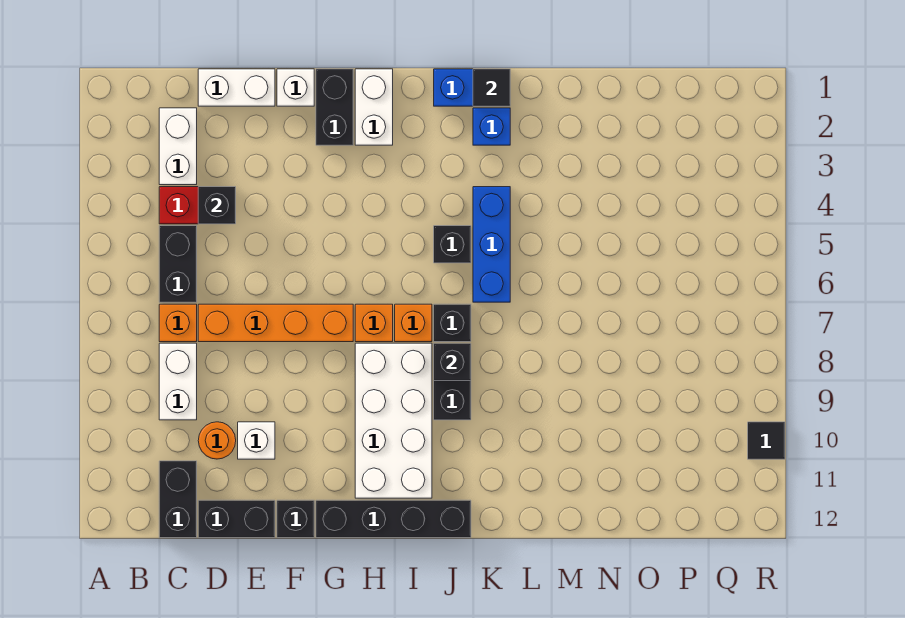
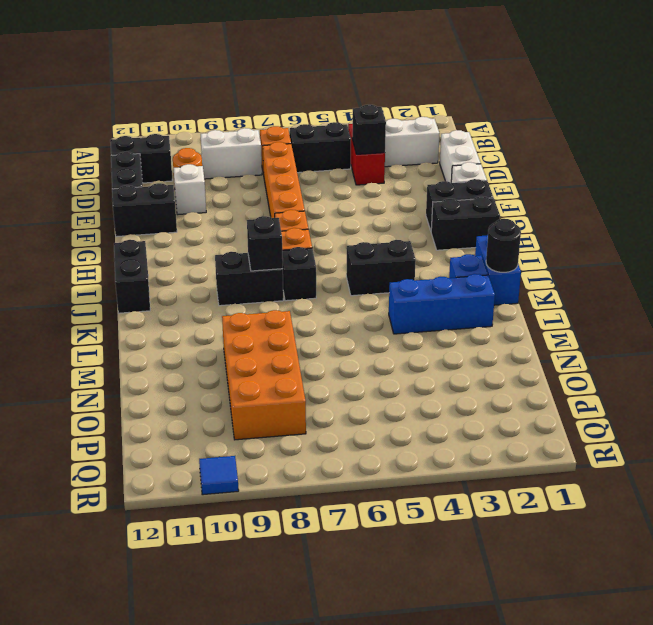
black 1x1 brick [277,500,314,538] -> black 1x2 brick [112,183,177,237]
black 1x4 brick [316,500,471,538] -> black 1x2 brick [114,240,150,313]
white 1x2 brick [355,69,393,145] -> black 1x2 brick [431,196,500,250]
white 2x4 brick [355,343,432,498] -> none
black 1x1 brick [434,226,471,263] -> black 1x2 brick [346,240,416,296]
black 1x1 tile [473,69,510,106] -> black 1x1 round brick [486,219,521,272]
blue 1x3 brick [473,187,510,302] -> blue 1x3 brick moved to [389,274,495,334]
none -> orange 2x4 brick [222,310,306,440]
black 1x1 tile [748,422,785,459] -> blue 1x1 tile [199,456,239,495]

